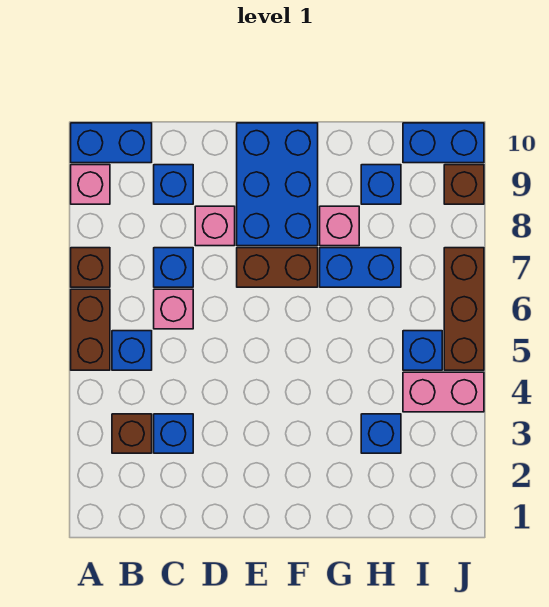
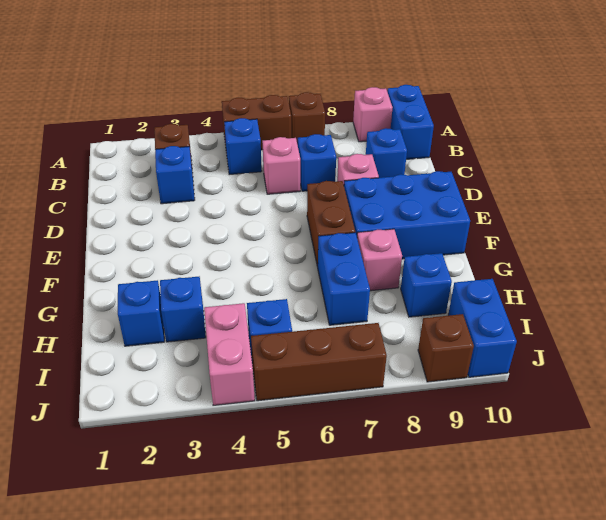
none -> blue 1x1 brick [118,280,164,346]

